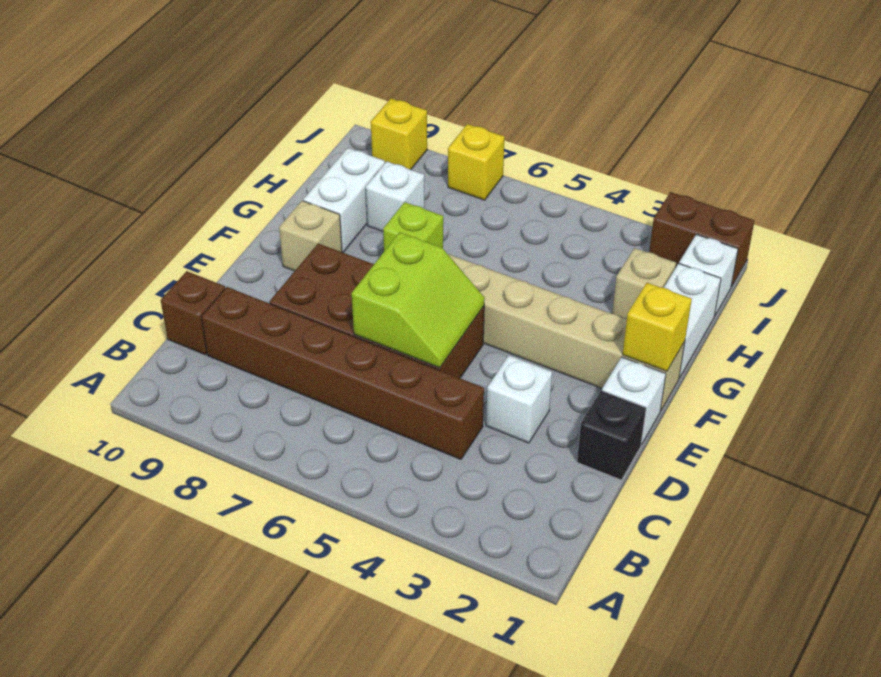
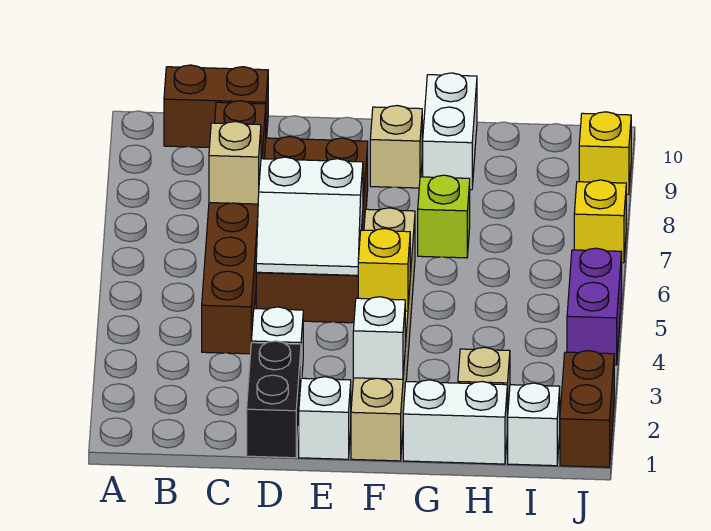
none -> tan 1x1 brick [209,121,261,204]
brown 1x1 brick [161,271,225,355] -> brown 1x2 brick [164,65,268,147]
black 1x1 brick [577,391,646,480] -> black 1x2 brick [247,341,301,458]
lime 2x2 slope [352,232,485,368] -> white 2x2 slope [256,157,363,275]
yellow 1x1 brick [623,283,692,371] -> yellow 1x1 brick moved to [358,229,410,311]
white 1x2 brick [303,148,385,252] -> white 1x2 brick turned to [423,73,477,190]
white 1x1 brick [366,162,425,232] -> white 1x1 brick moved to [353,297,405,379]
none -> purple 1x2 brick [567,248,622,365]

